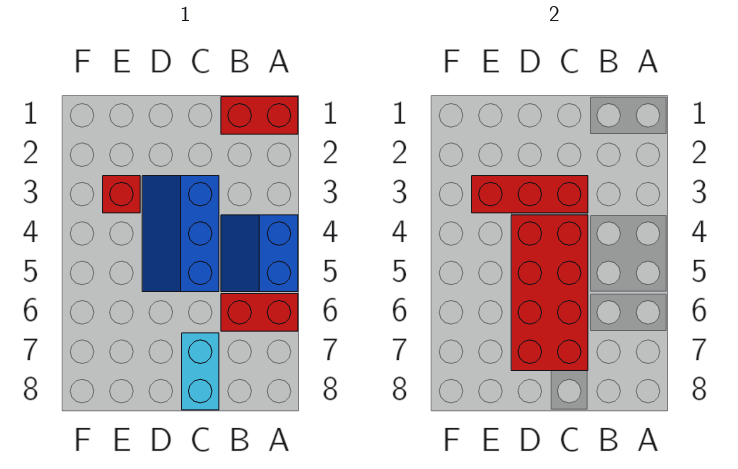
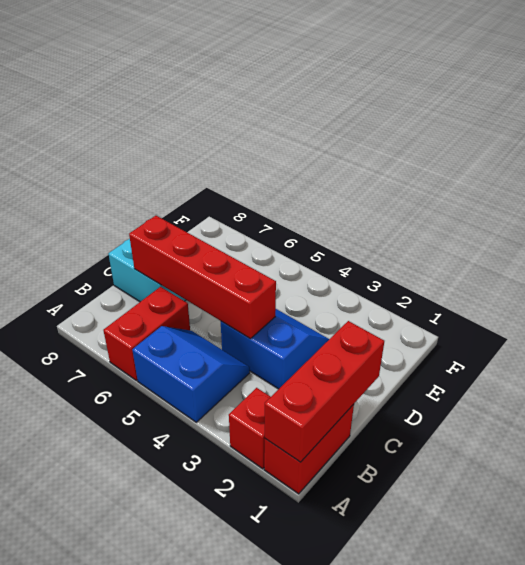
blue 2x3 slope [142,176,219,292] -> blue 2x2 slope [221,309,329,389]
red 1x3 brick [472,176,588,213] -> red 1x3 brick moved to [265,321,384,462]
red 2x4 brick [511,215,588,371] -> red 1x4 brick [129,216,276,339]
red 1x1 brick [103,176,140,213] -> red 1x1 brick moved to [229,388,270,469]

